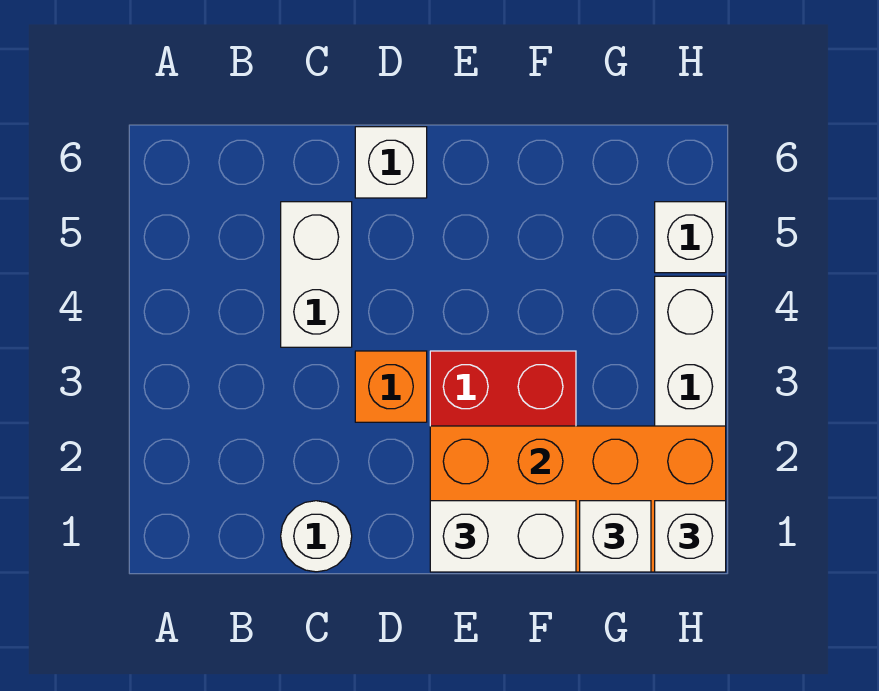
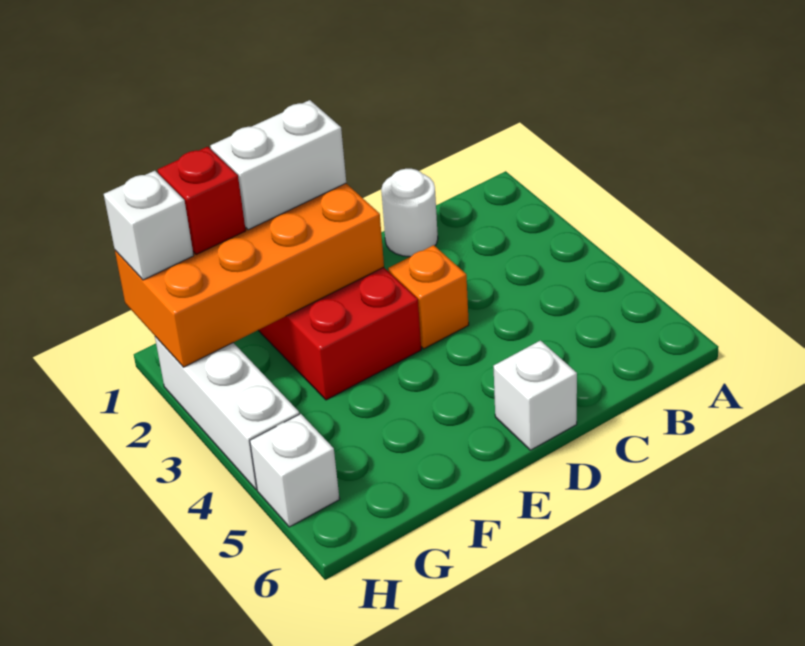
white 1x2 brick [281,202,352,347] -> none
white 1x1 brick [580,501,651,572] -> red 1x1 brick [158,147,246,255]

